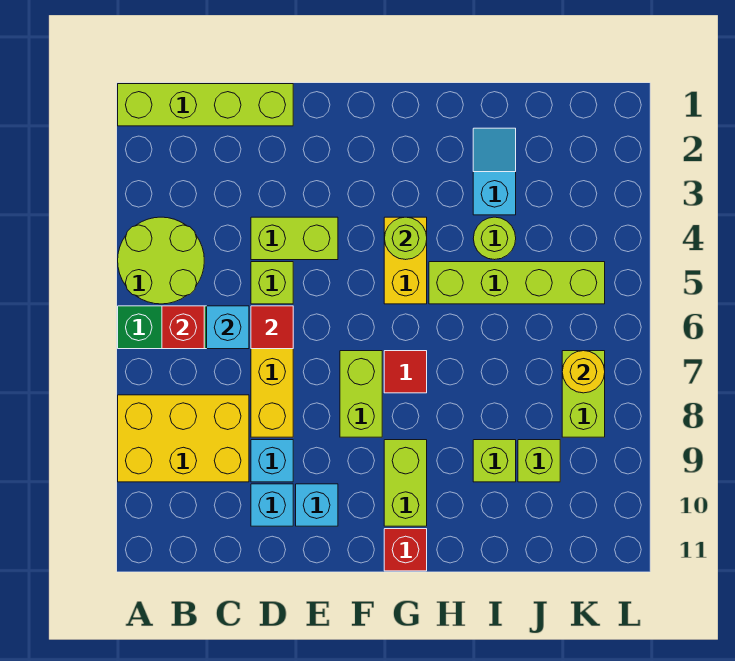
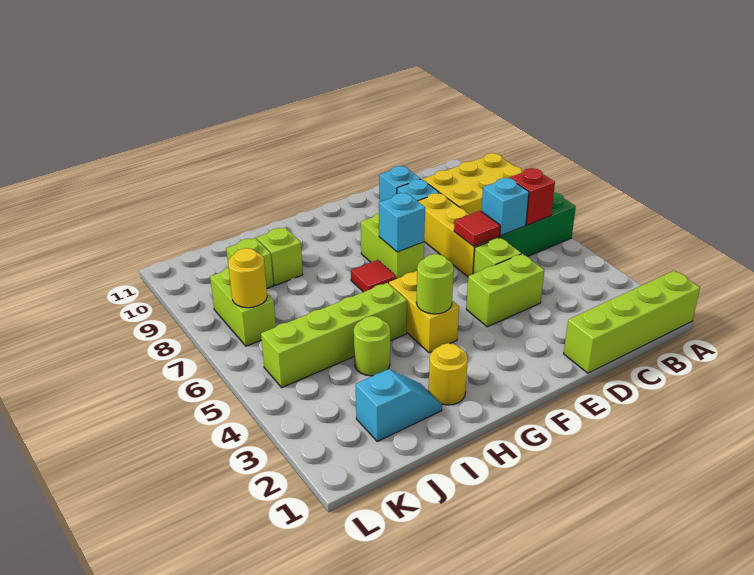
lime 2x2 round brick [118,217,204,304] -> none
cyan 1x1 brick [296,484,338,526] -> cyan 1x1 brick moved to [379,193,425,252]
lime 1x2 brick [384,440,427,526] -> none
red 1x1 brick [384,529,427,571] -> none
none -> yellow 1x1 round brick [429,343,468,405]
cyan 1x2 slope [473,128,516,215] -> cyan 1x2 slope turned to [356,369,442,441]

